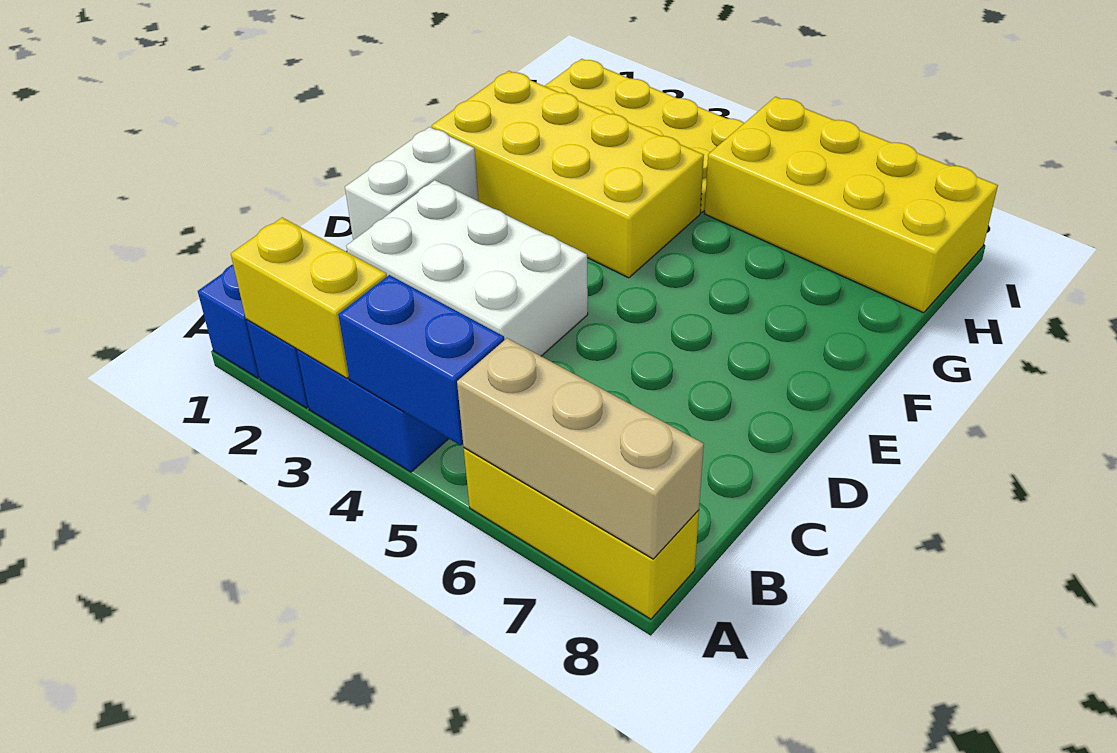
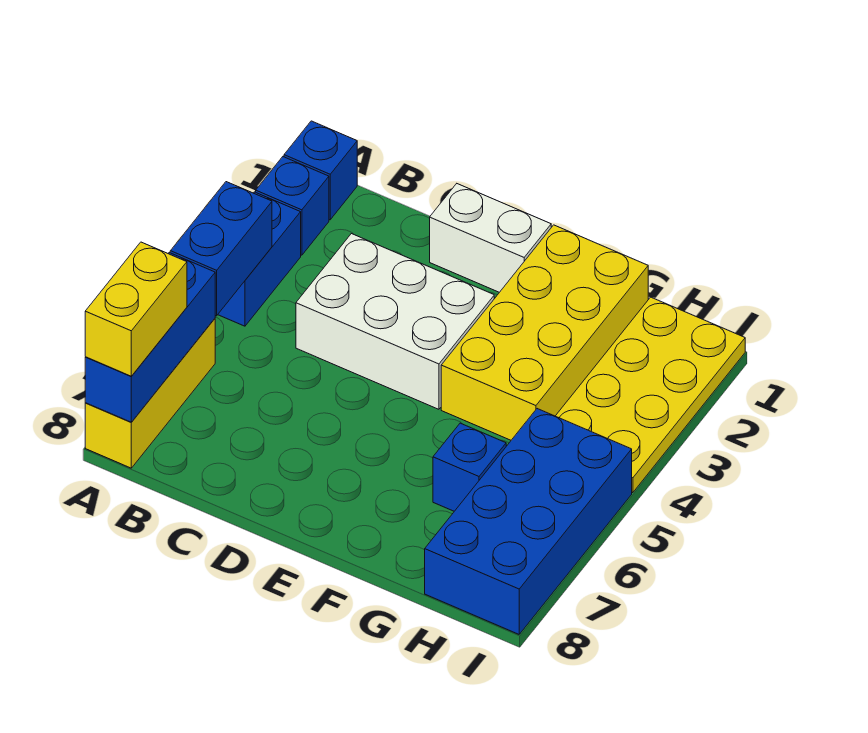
yellow 1x2 brick [231,218,387,378] -> yellow 1x2 brick moved to [85,242,187,376]
tan 1x3 brick [457,338,704,559] -> blue 1x3 brick [85,253,215,422]
white 2x3 brick [346,180,588,356] -> white 2x3 brick turned to [296,234,494,409]
none -> blue 1x1 brick [433,423,506,511]
yellow 2x4 brick [704,97,998,313] -> blue 2x4 brick [425,409,632,634]

